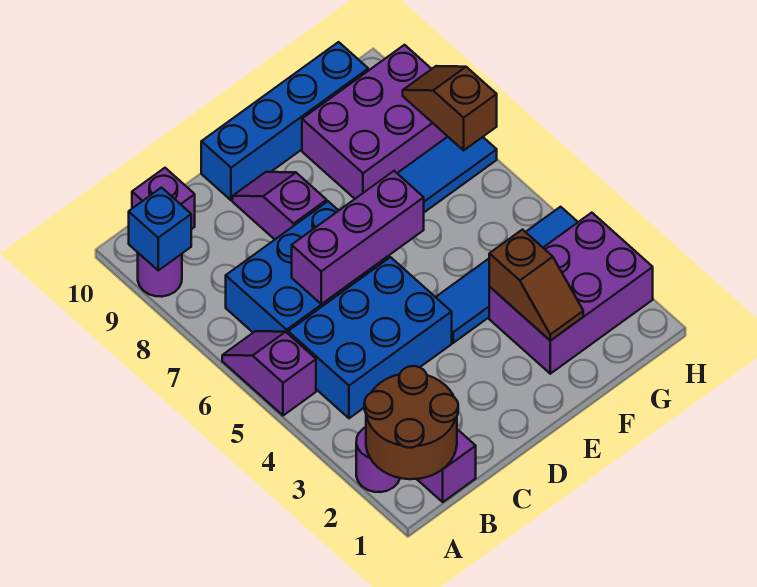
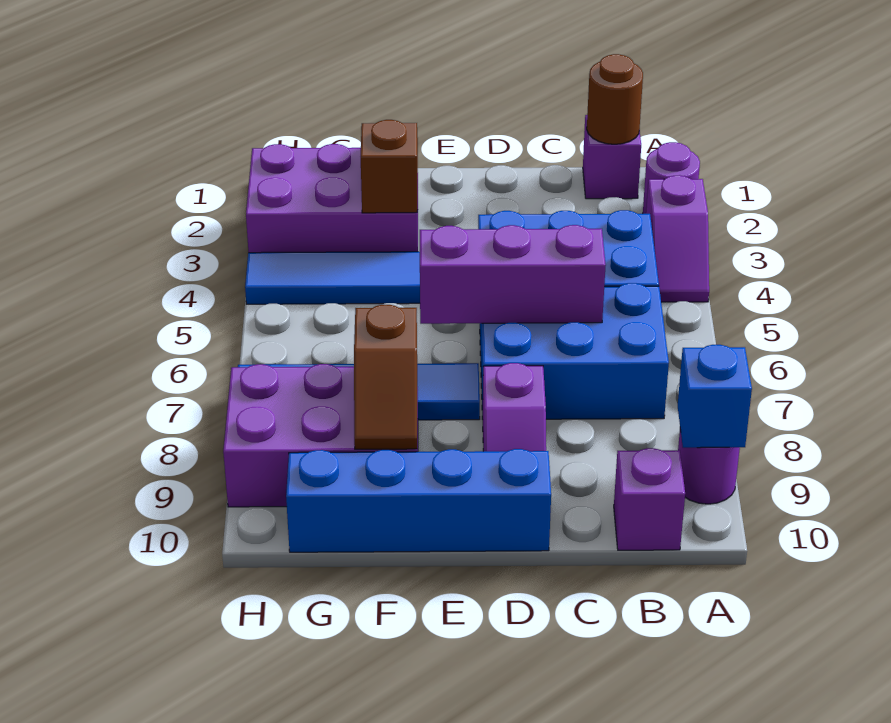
brown 2x2 round brick [364,366,458,479] -> brown 1x1 round brick [587,54,643,144]
purple 1x2 slope [222,331,316,416] -> purple 1x2 slope moved to [646,175,709,302]
brown 1x2 slope [403,66,497,150] -> brown 1x2 slope moved to [354,305,417,449]

